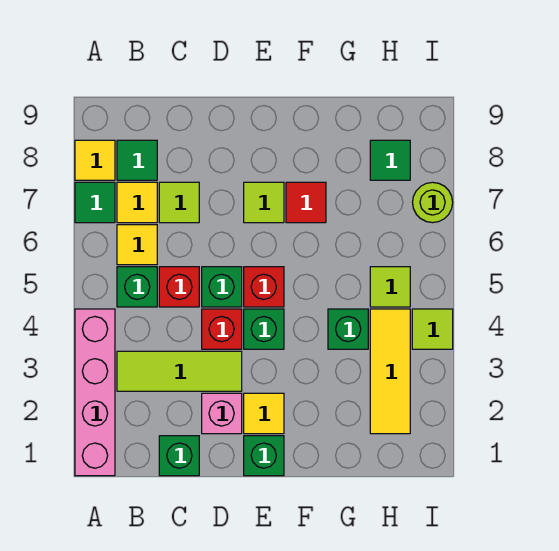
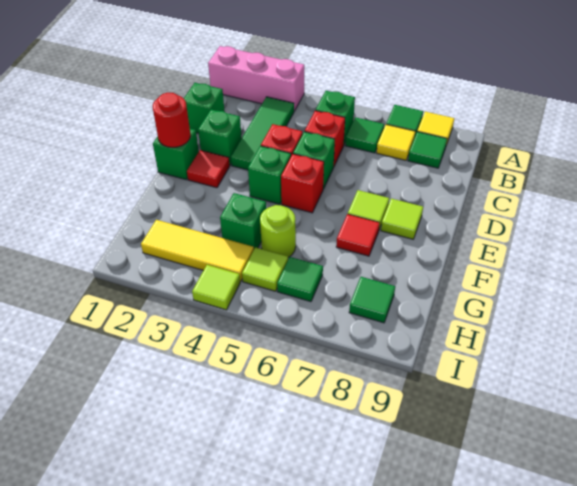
pink 1x4 brick [75,309,115,476] -> pink 1x3 brick [208,46,304,111]
lime 1x3 tile [117,351,242,391] -> green 1x3 tile [231,97,294,170]
yellow 1x1 tile [117,225,157,265] -> green 1x1 tile [345,117,384,153]
lime 1x1 tile [159,182,199,223] -> lime 1x1 tile moved to [381,199,423,239]
pink 1x1 brick [202,393,242,434] -> green 1x1 brick [198,109,242,165]
none -> red 1x1 round brick [153,93,190,147]
yellow 1x1 tile [244,393,284,434] -> red 1x1 tile [187,150,230,188]
none -> green 1x1 tile [277,257,323,302]
lime 1x1 round brick [413,182,453,223] -> lime 1x1 round brick moved to [260,205,296,257]

